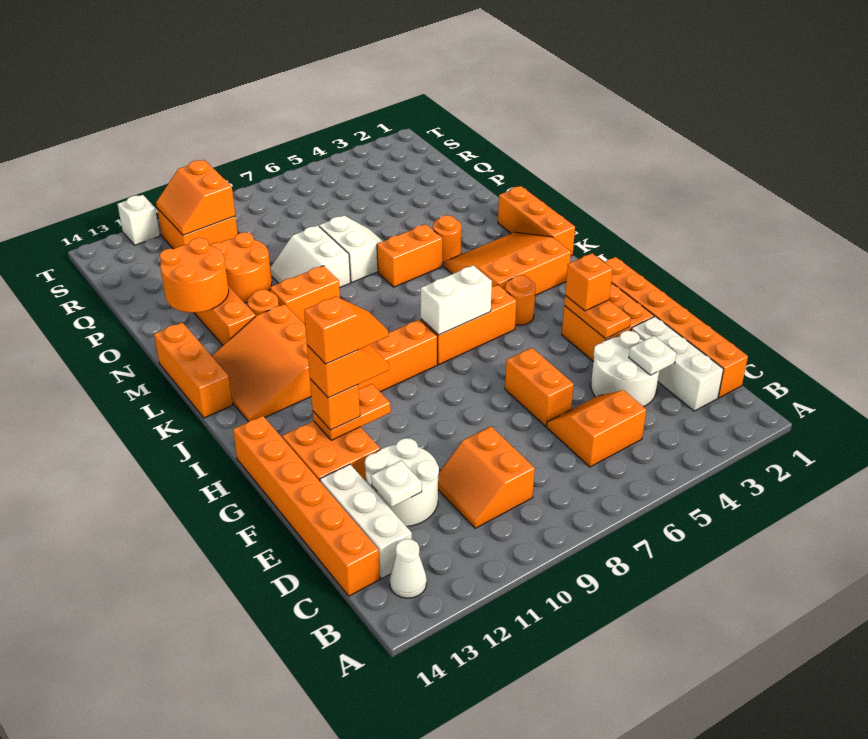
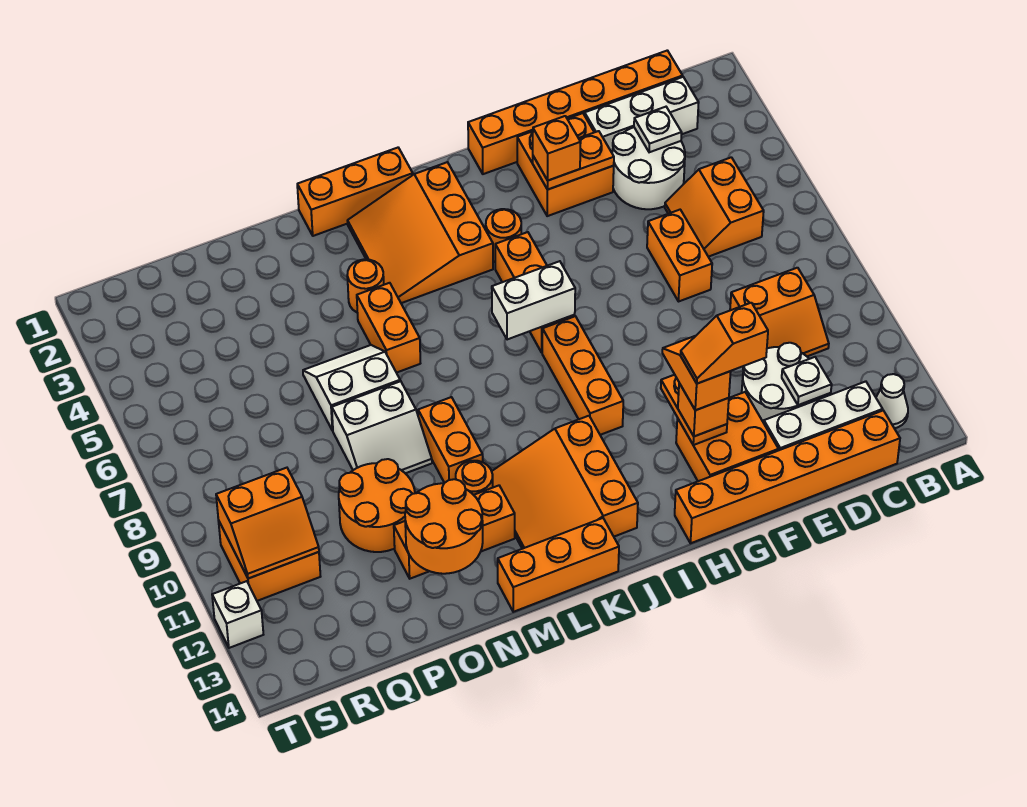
orange 1x2 brick [505,348,574,426] -> orange 1x2 brick turned to [647,210,712,302]
orange 1x2 slope [304,297,388,364] -> orange 1x2 slope turned to [680,303,768,384]
white 1x2 brick [421,265,492,335] -> white 1x2 brick turned to [492,261,575,340]
orange 3x3 slope [212,304,311,422] -> orange 3x3 slope turned to [492,416,638,549]

